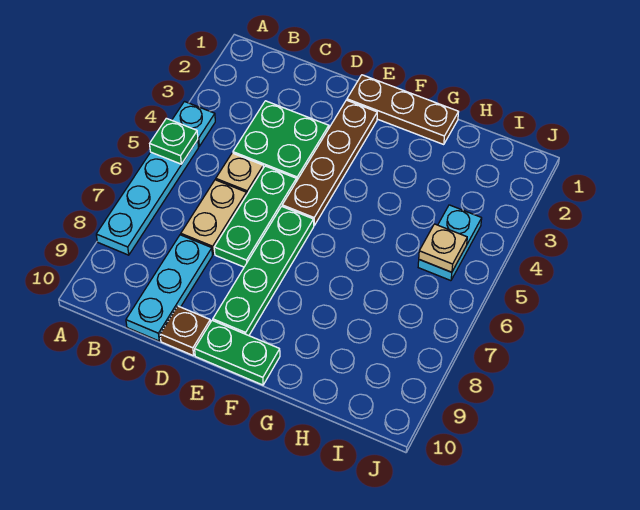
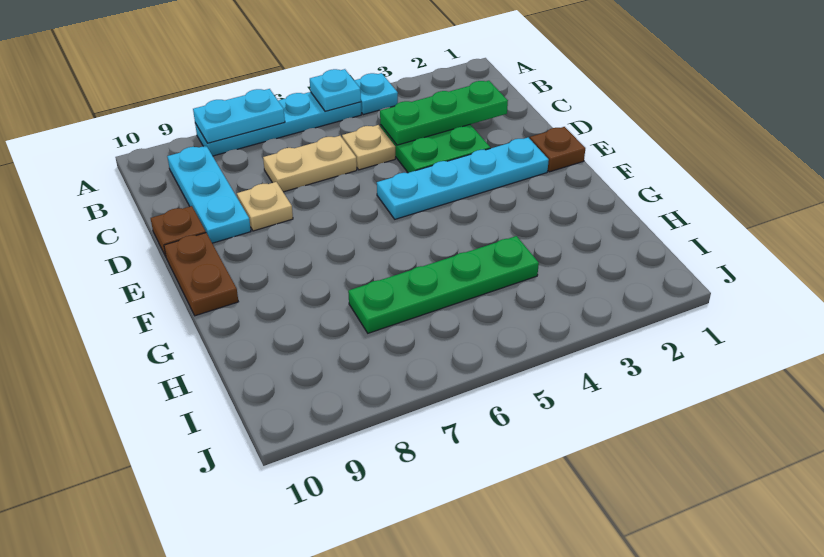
green 1x1 plate [150,118,198,164] -> cyan 1x1 plate [310,69,361,112]
cyan 1x3 plate [126,235,212,341] -> cyan 1x3 plate turned to [167,146,251,243]
green 1x3 plate [214,166,297,267] -> green 1x3 plate moved to [380,81,508,145]
brown 1x3 plate [347,75,458,144] -> brown 1x1 plate [530,127,585,172]
brown 1x4 plate [282,100,377,225] -> cyan 1x4 plate [377,138,549,219]
green 1x4 plate [213,206,314,336] -> green 1x4 plate moved to [348,236,539,333]
green 1x2 plate [195,320,280,385] -> brown 1x2 plate [164,233,238,316]
cyan 1x2 plate [418,205,482,281] -> cyan 1x2 plate moved to [193,89,285,143]
tan 1x1 plate [419,224,467,272] -> tan 1x1 plate moved to [237,182,293,231]

